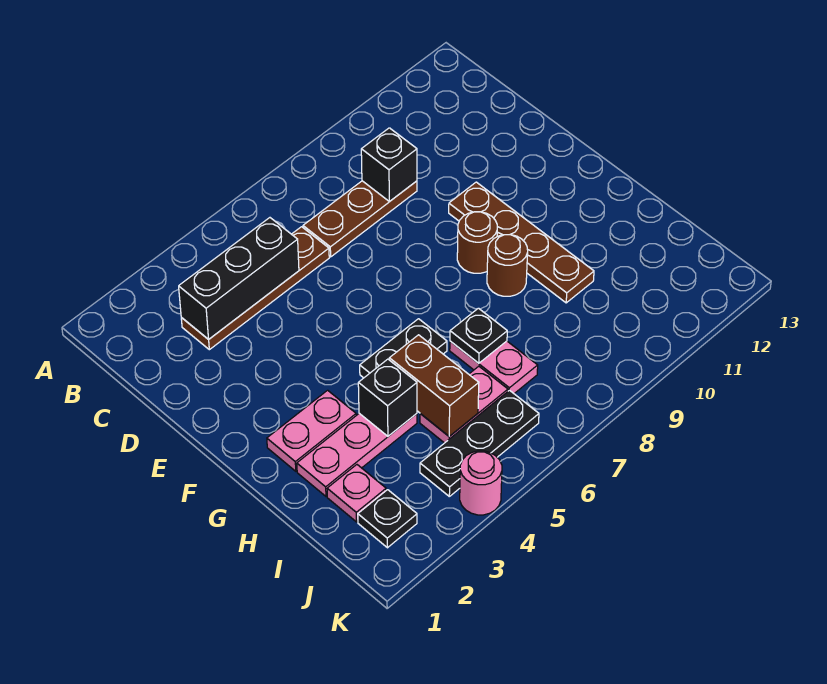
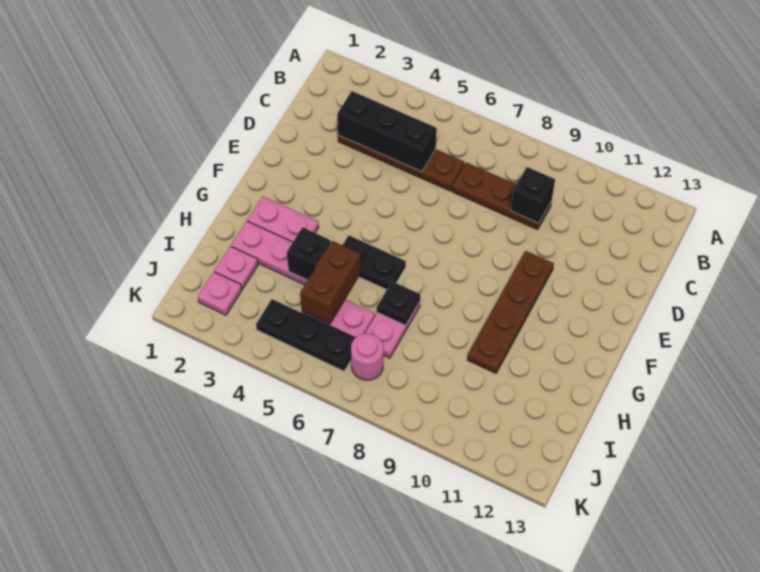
brown 1x1 round brick [457,212,497,273] -> none
brown 1x1 round brick [487,235,528,296] -> none
black 1x1 plate [358,490,417,548] -> pink 1x1 plate [198,272,242,315]
pink 1x1 round brick [460,451,502,515] -> pink 1x1 round brick moved to [351,333,384,380]

